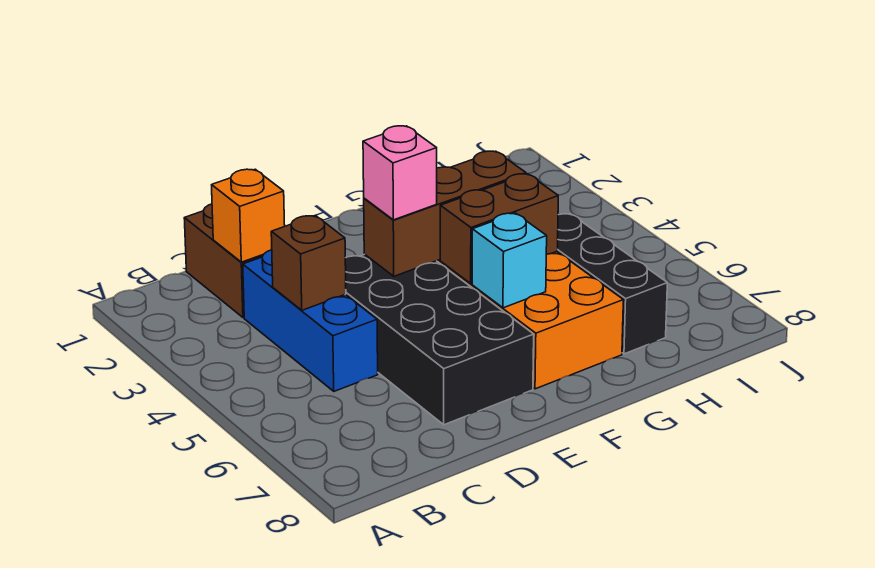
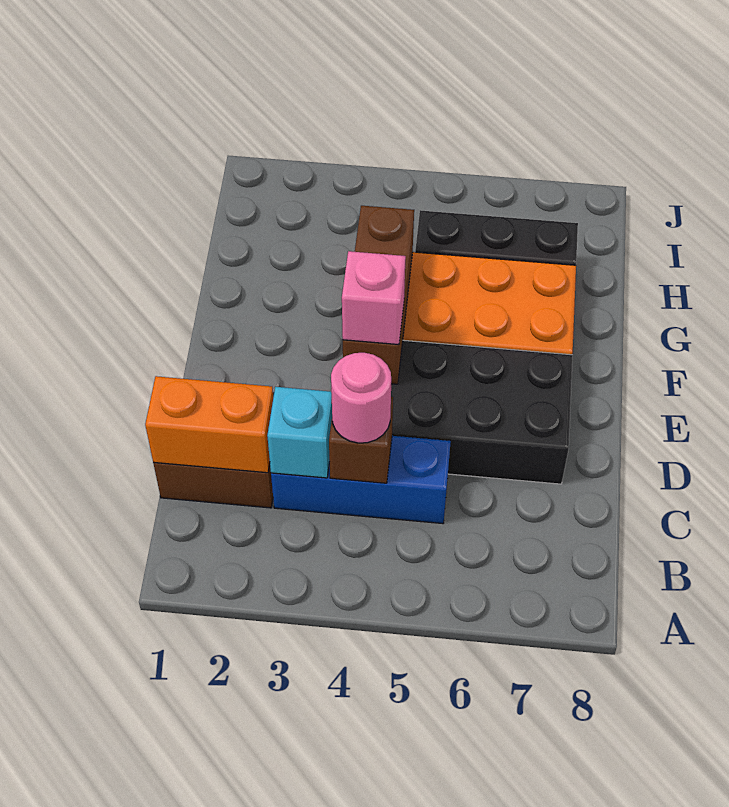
orange 1x1 brick [212,169,285,262] -> orange 1x2 brick [145,376,273,473]
none -> pink 1x1 round brick [331,353,391,443]
brown 1x2 brick [440,174,558,283] -> none
cyan 1x1 brick [472,213,547,308] -> cyan 1x1 brick moved to [267,387,332,478]

